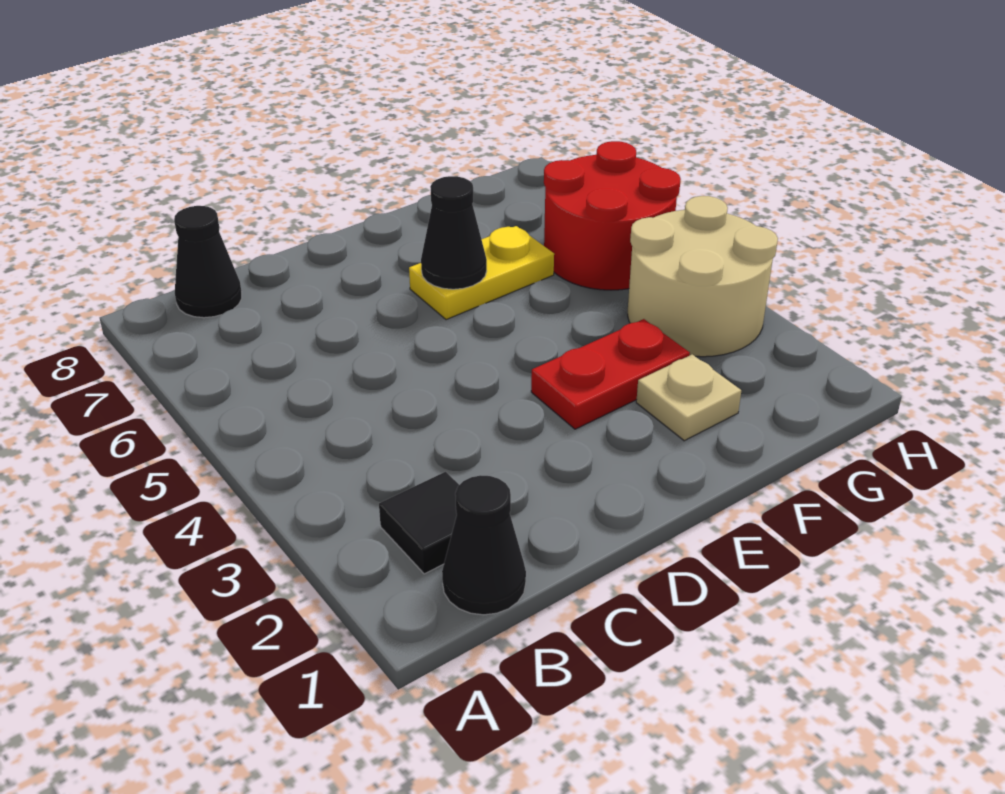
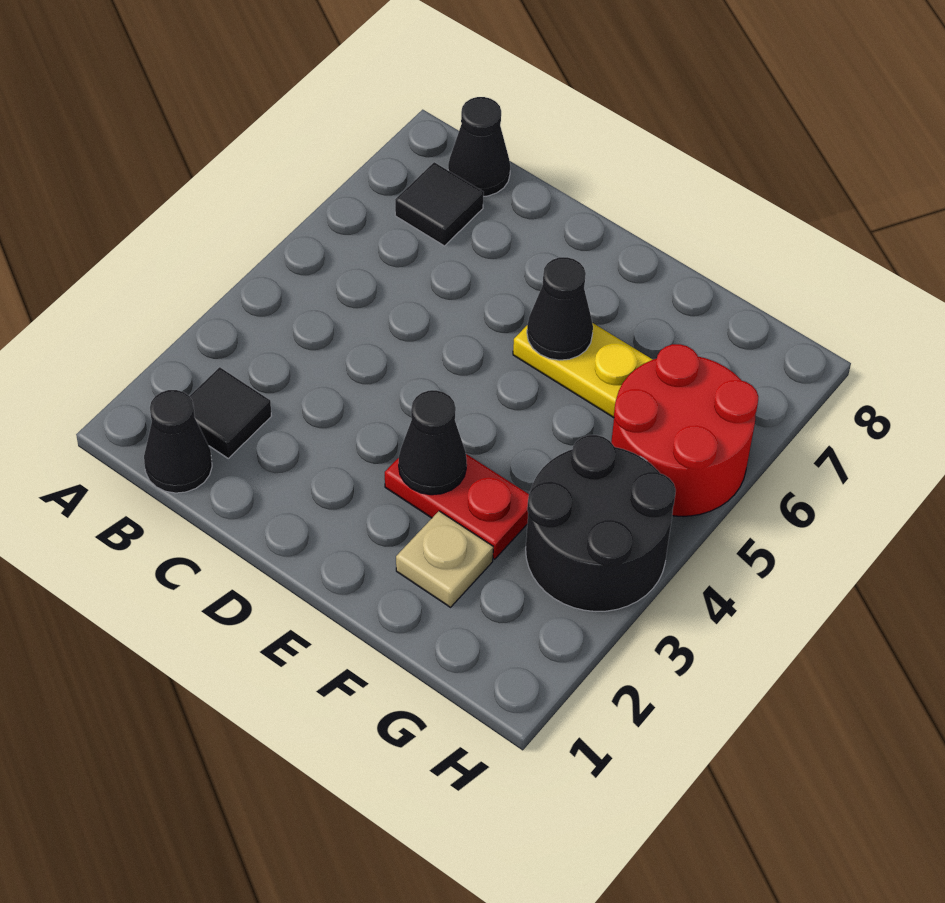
none -> black 1x1 tile [395,162,484,246]
none -> black 1x1 cone [399,390,467,495]
tan 2x2 round brick [628,196,778,357] -> black 2x2 round brick [526,435,676,611]

